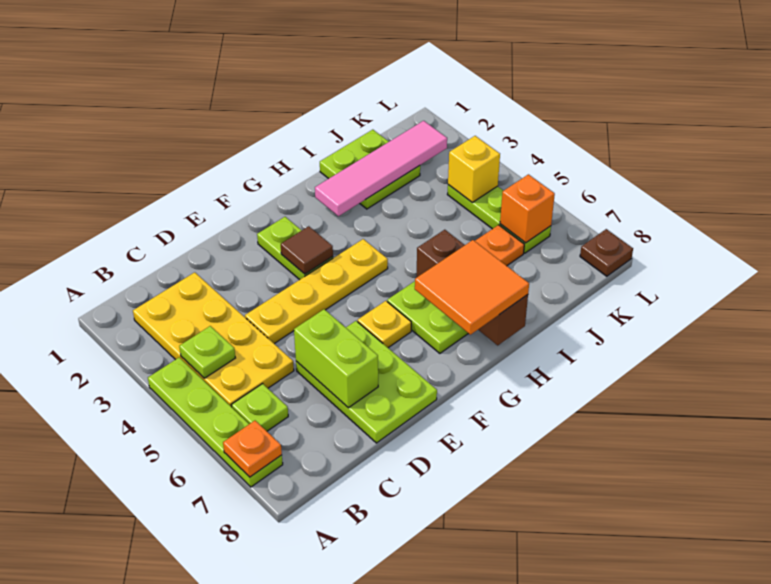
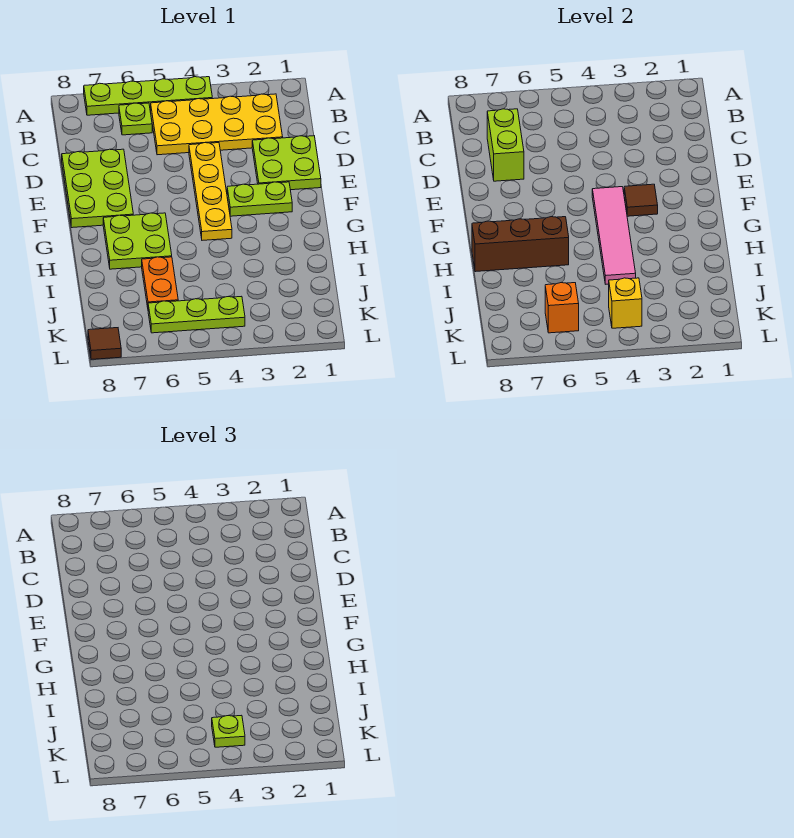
orange 1x1 plate [223,421,282,477] -> none
lime 1x1 plate [179,326,235,378] -> lime 1x1 plate moved to [212,715,245,747]
lime 2x3 plate [296,321,437,443] -> lime 2x3 plate turned to [62,149,133,228]
lime 1x2 brick [294,309,378,408] -> lime 1x2 brick turned to [487,109,524,181]
yellow 1x1 plate [358,301,411,348] -> none
orange 2x2 tile [415,240,529,335] -> none
pink 1x4 tile [315,121,447,216] -> pink 1x4 tile moved to [592,187,636,284]
lime 2x2 plate [320,130,420,209] -> lime 2x2 plate moved to [252,136,321,190]
brown 1x1 plate [580,229,633,276] -> brown 1x1 tile [88,328,121,359]

